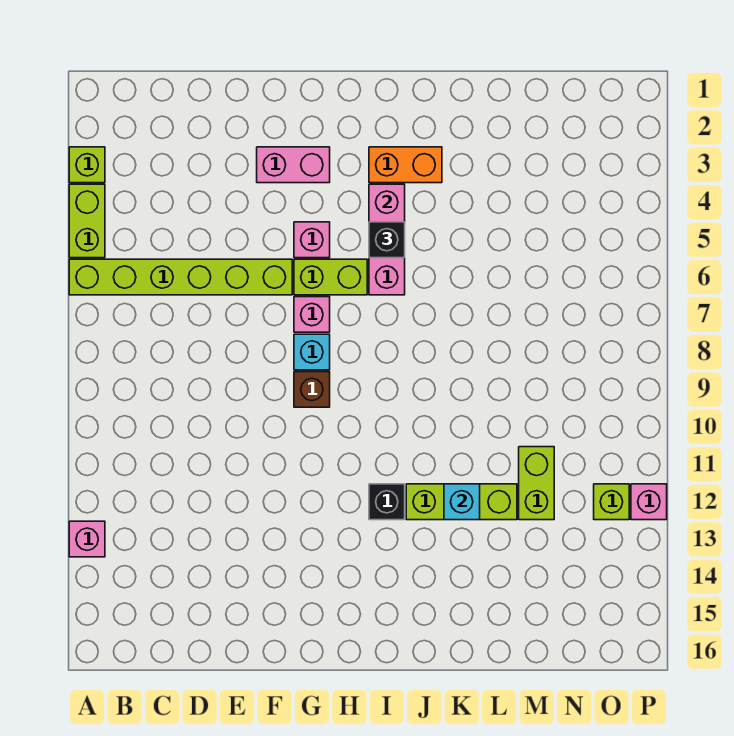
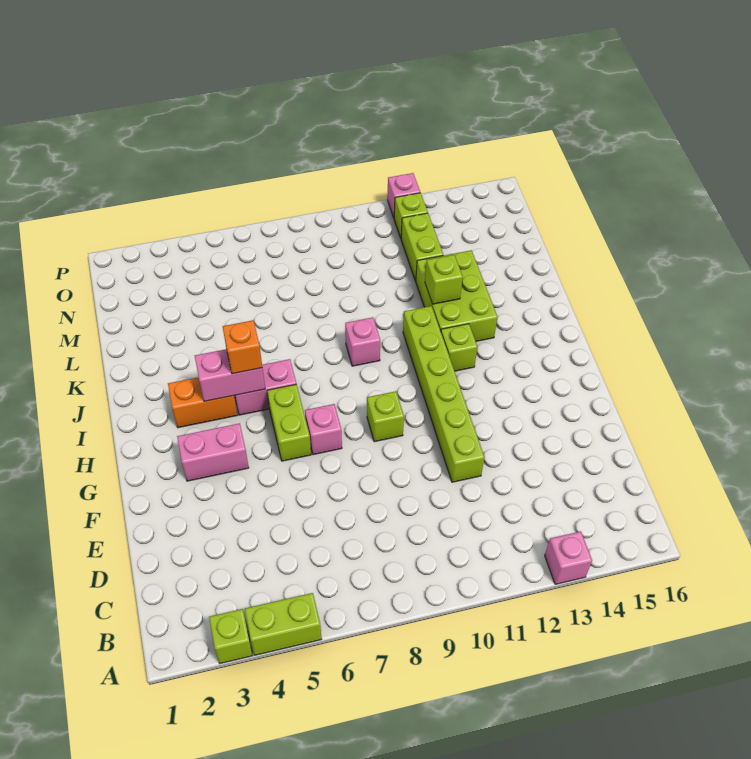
lime 1x6 brick [69,259,292,295] -> lime 1x6 brick moved to [403,306,484,482]
pink 1x2 brick [257,147,330,183] -> pink 1x2 brick turned to [177,423,249,481]
pink 1x1 brick [294,222,330,258] -> pink 1x1 brick moved to [345,317,380,366]
cyan 1x1 brick [294,334,330,370] -> none
brown 1x1 brick [294,372,330,407] -> lime 1x1 brick [367,391,404,442]
orange 1x2 brick [369,147,442,183] -> orange 1x2 brick turned to [168,377,237,428]
black 1x1 brick [369,222,405,258] -> orange 1x1 brick [223,320,262,374]
black 1x1 brick [369,484,405,520] -> lime 1x1 brick [441,324,478,371]
lime 1x3 brick [406,484,517,520] -> lime 2x3 brick [416,250,498,341]
cyan 1x1 brick [444,484,480,520] -> lime 1x1 brick [425,255,463,304]
lime 1x2 brick [519,447,554,520] -> lime 1x2 brick turned to [401,213,443,281]

